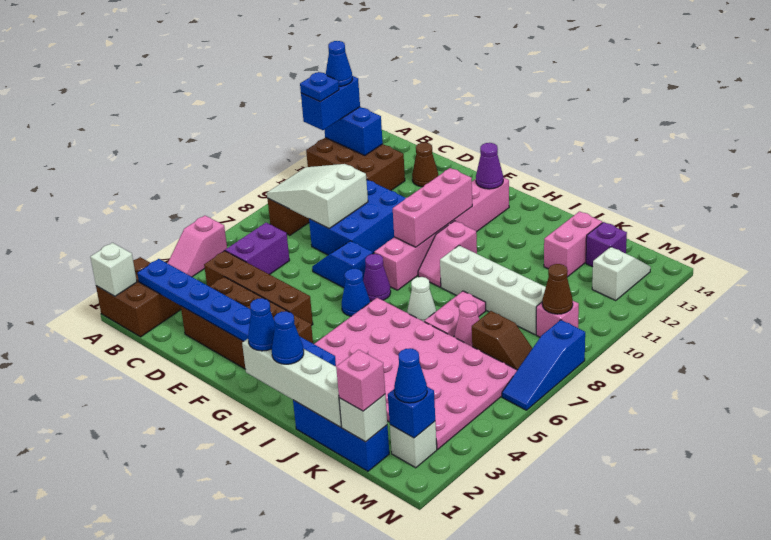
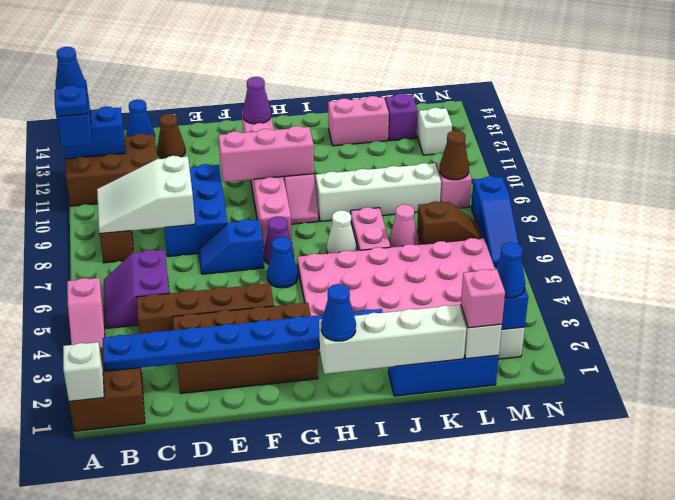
pink 1x3 brick [393,168,472,247] -> pink 1x3 brick turned to [219,126,314,182]
blue 1x1 cone [272,311,304,364] -> blue 1x1 cone moved to [127,99,155,137]
pink 1x2 brick [544,211,602,277] -> pink 1x2 brick turned to [328,96,389,146]

